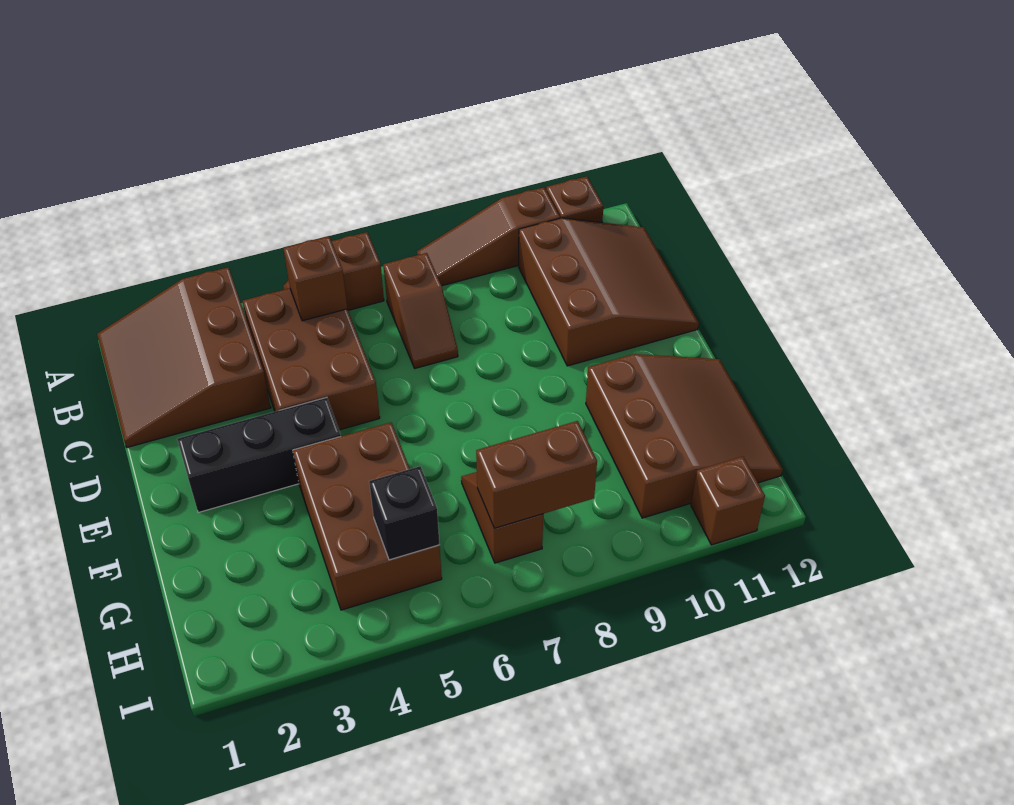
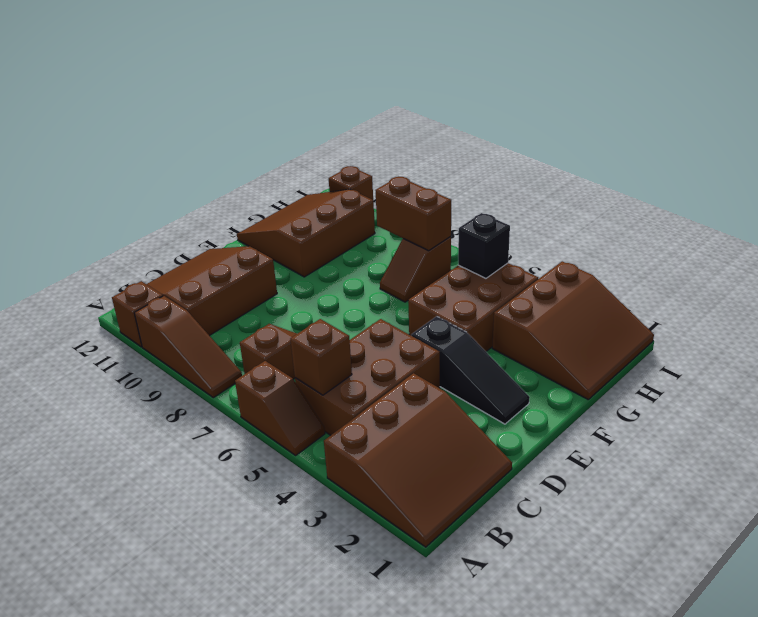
black 1x3 brick [177,397,341,513] -> black 1x3 slope [411,316,530,424]
none -> brown 3x3 slope [492,261,654,399]

